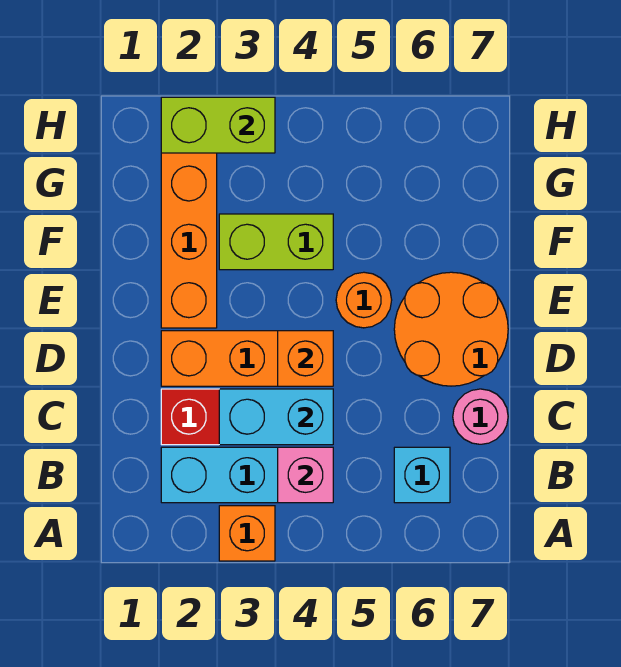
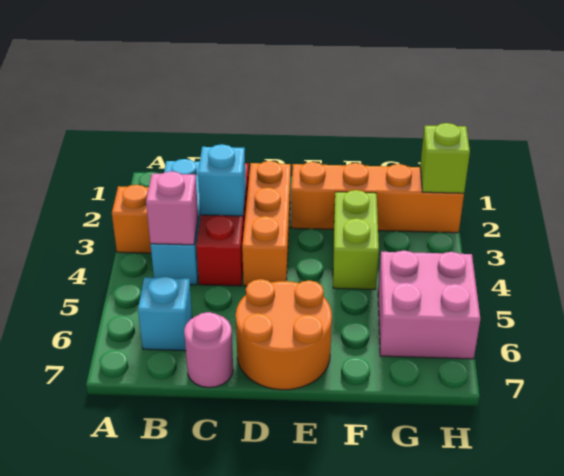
cyan 1x2 brick [219,389,333,445] -> cyan 1x1 brick [198,144,246,216]
orange 1x1 brick [278,331,333,386] -> none
orange 1x1 round brick [336,272,392,328] -> none
none -> pink 2x2 brick [378,250,480,359]
lime 1x2 brick [161,97,275,153] -> lime 1x1 brick [420,123,470,193]

